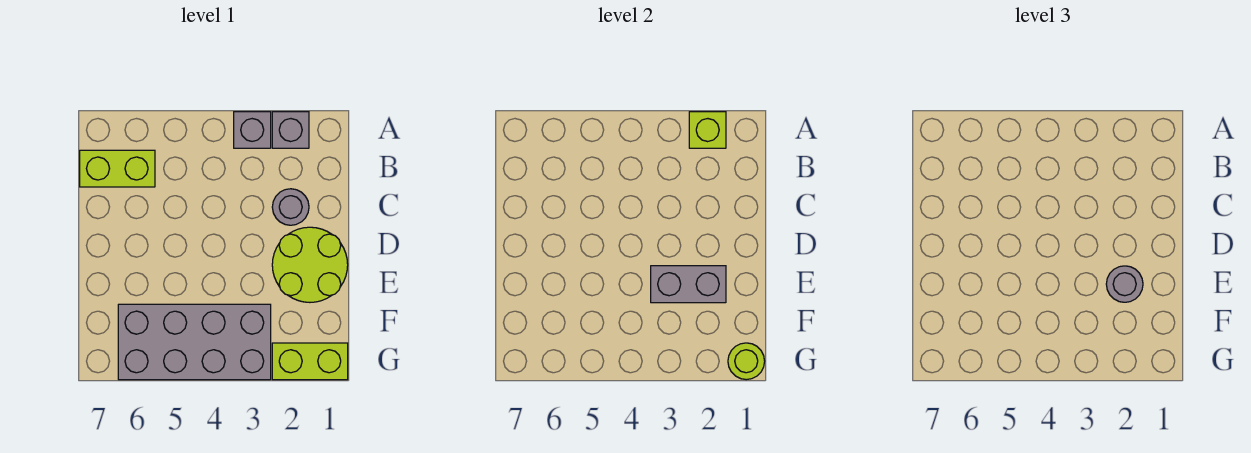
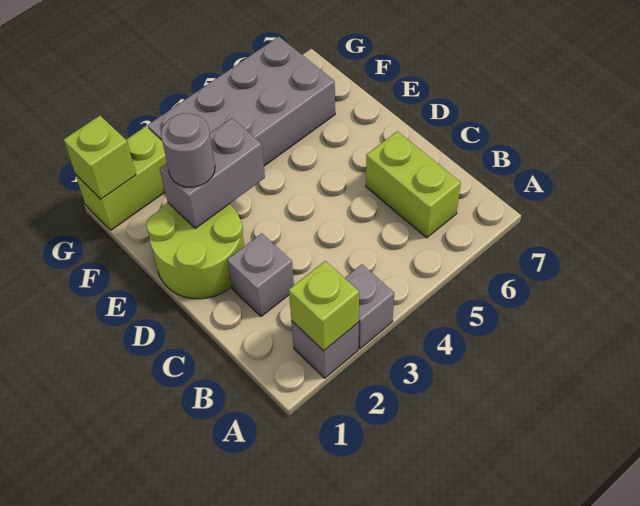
lime 1x2 brick [80,150,155,187] -> lime 1x2 brick turned to [366,131,461,238]
grey 1x1 round brick [272,189,309,225] -> grey 1x1 brick [227,234,294,317]
lime 1x1 round brick [728,343,765,380] -> lime 1x1 brick [64,116,136,199]

